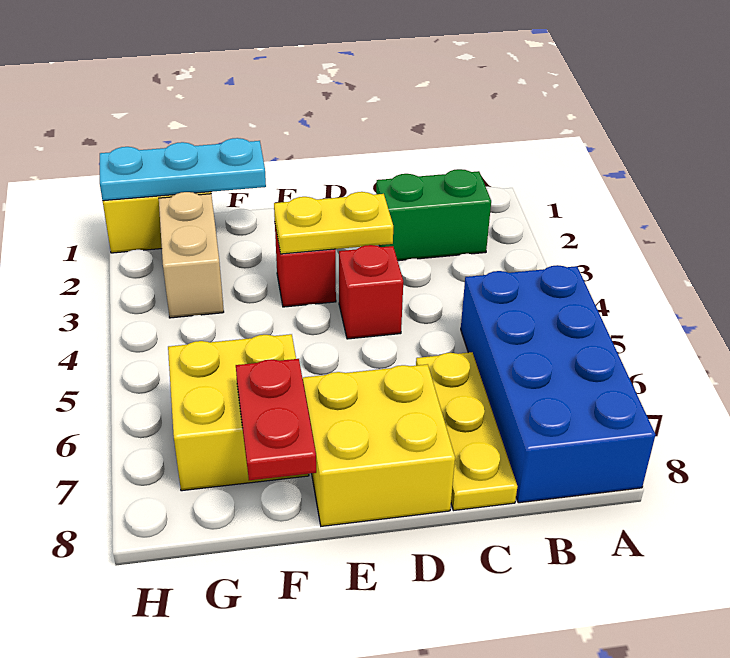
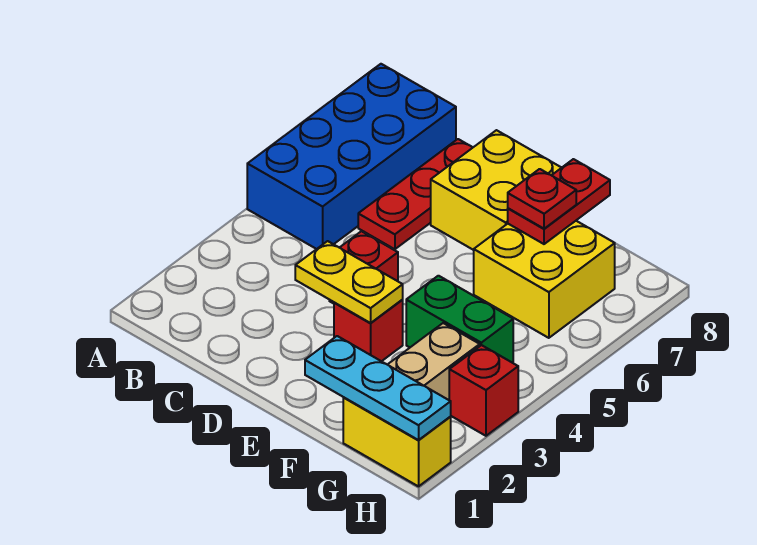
green 1x2 brick [376,169,491,261] -> green 1x2 brick moved to [406,276,513,363]
yellow 1x3 plate [416,352,517,511] -> red 1x3 plate [358,139,473,249]
none -> red 1x1 plate [508,169,576,229]
none -> red 1x1 brick [449,345,518,436]

